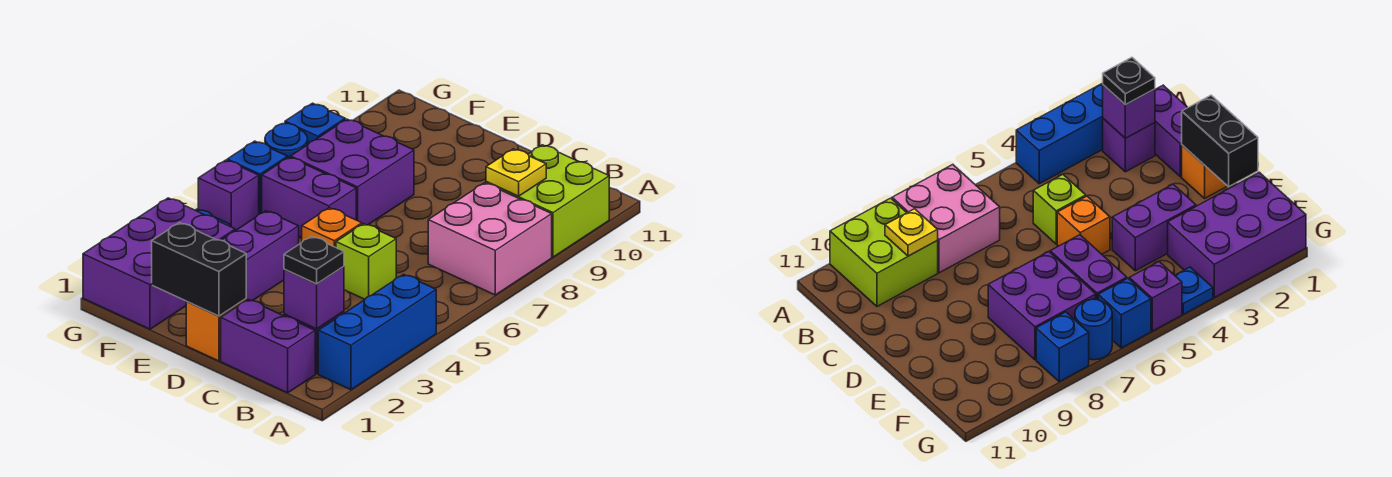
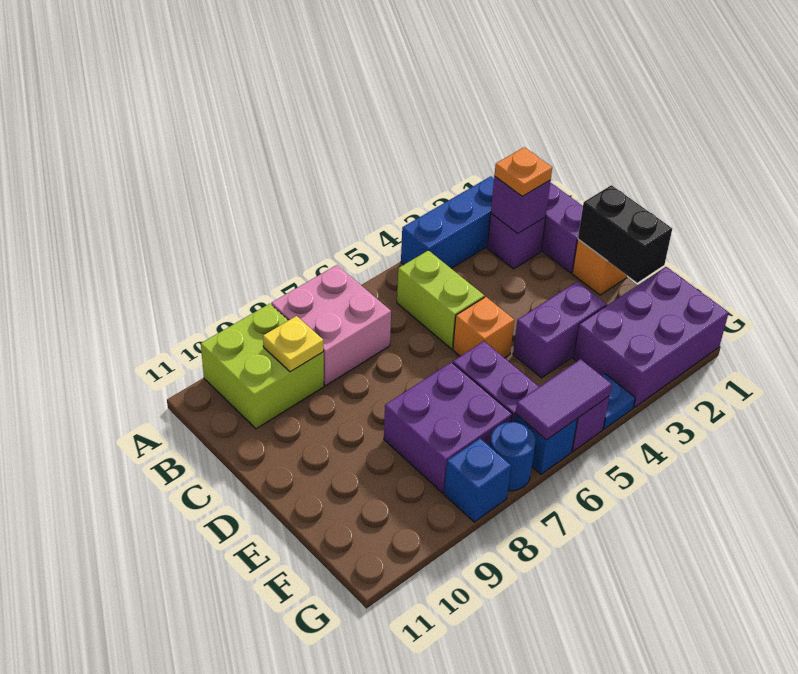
black 1x1 plate [284,236,344,284] -> orange 1x1 plate [494,147,552,196]
lime 1x1 brick [336,224,396,299] -> lime 1x2 brick [397,250,484,349]
none -> purple 1x2 tile [516,359,612,440]

